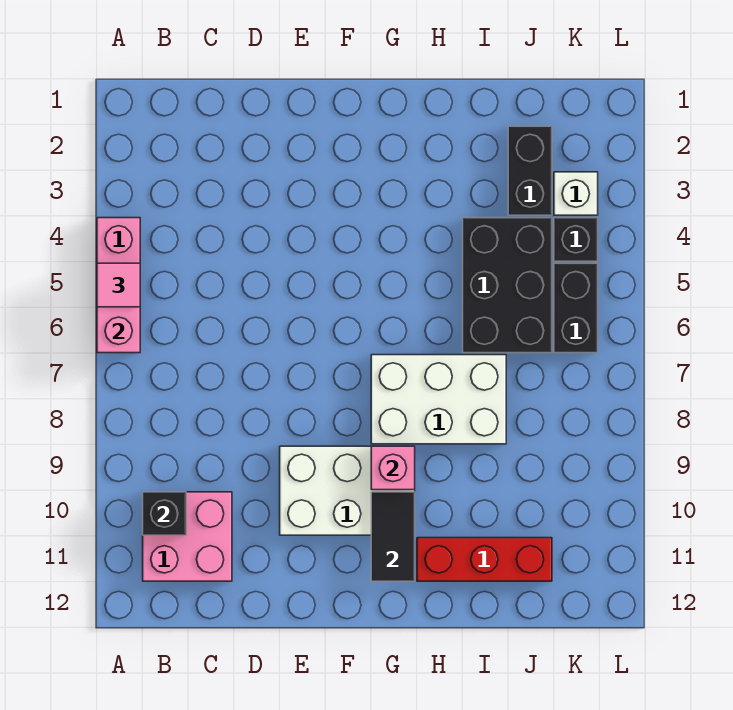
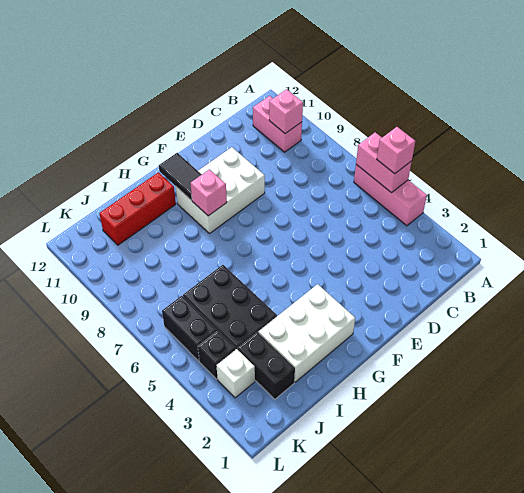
pink 1x1 tile [97,263,140,307] -> pink 1x1 brick [377,127,415,174]
pink 2x2 brick [143,492,232,581] -> pink 1x2 brick [253,96,302,152]
black 1x1 brick [143,492,186,535] -> pink 1x1 brick [269,89,303,134]
white 2x3 brick [371,355,506,444] -> white 2x3 brick moved to [259,284,355,382]

